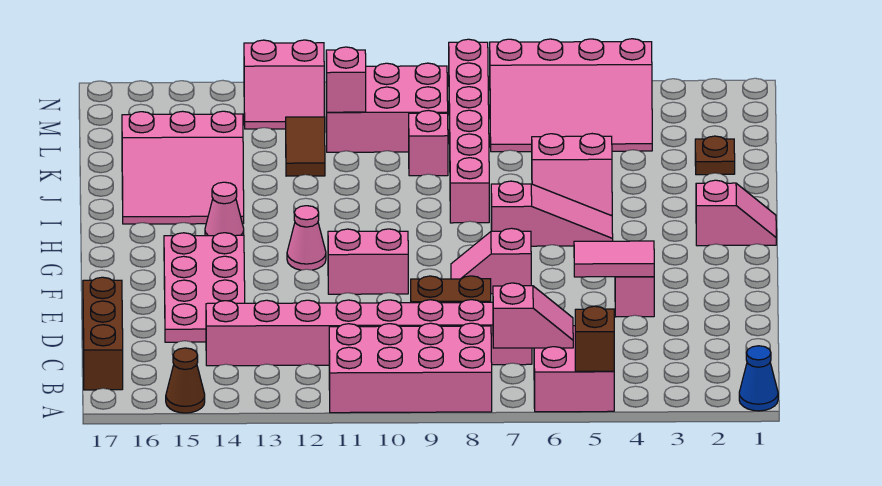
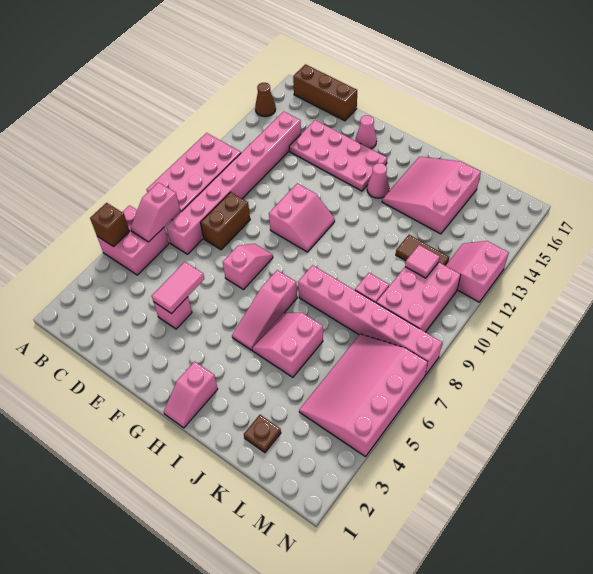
blue 1x1 cone [739,346,778,411] -> none
pink 1x1 cone [287,206,326,270] -> pink 1x1 cone moved to [356,115,377,149]
pink 1x1 brick [326,47,366,112] -> pink 1x1 tile [405,245,440,278]

